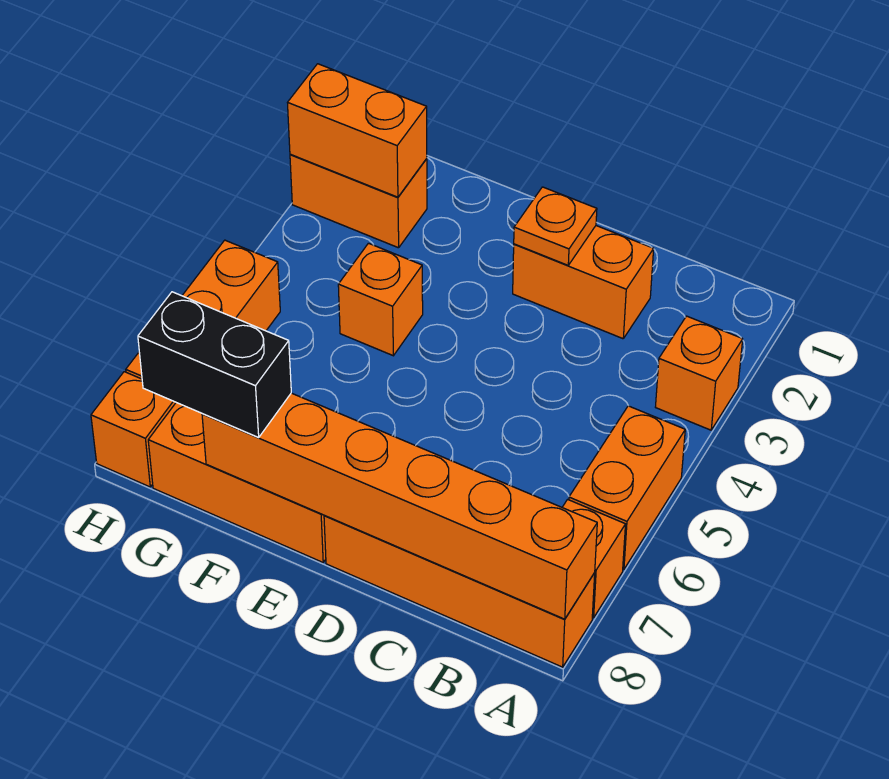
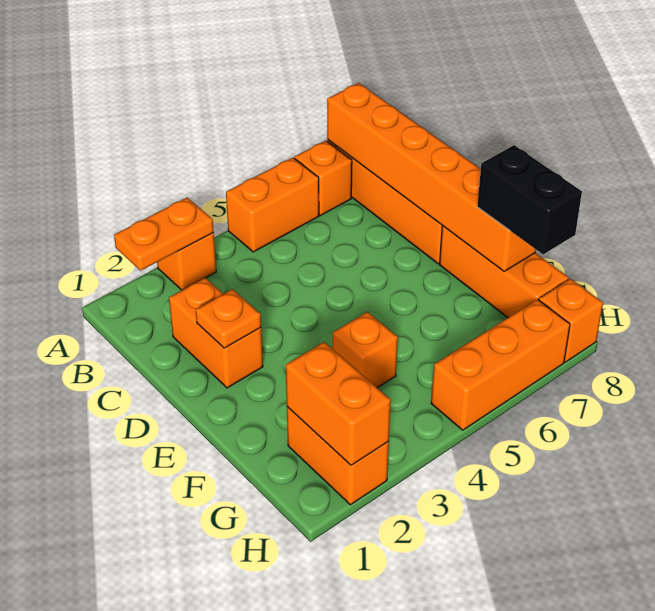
none -> orange 1x2 plate [114,198,214,271]

